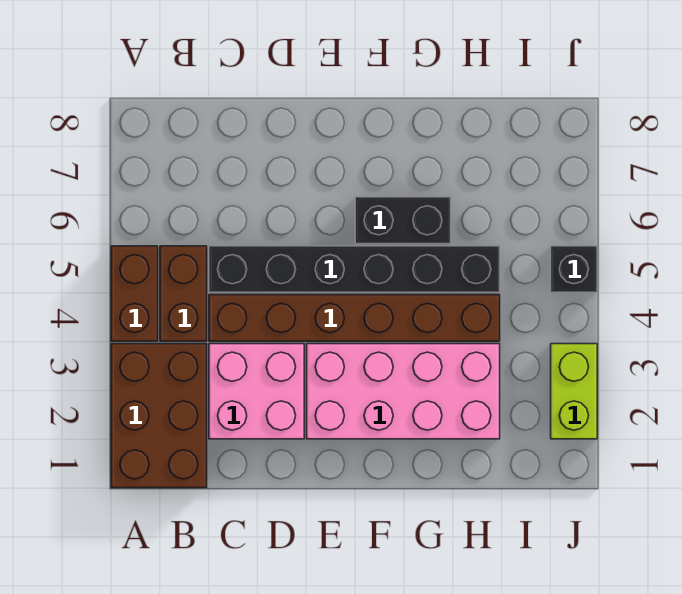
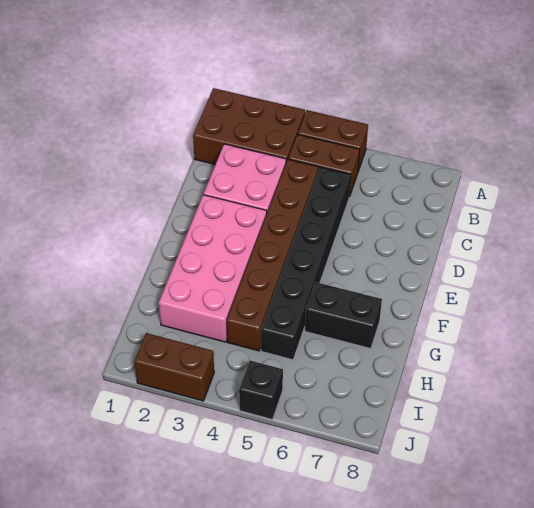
black 1x2 brick [355,197,451,244] -> black 1x2 brick turned to [305,282,382,349]
lime 1x2 brick [551,344,597,439] -> brown 1x2 brick [134,333,214,401]

